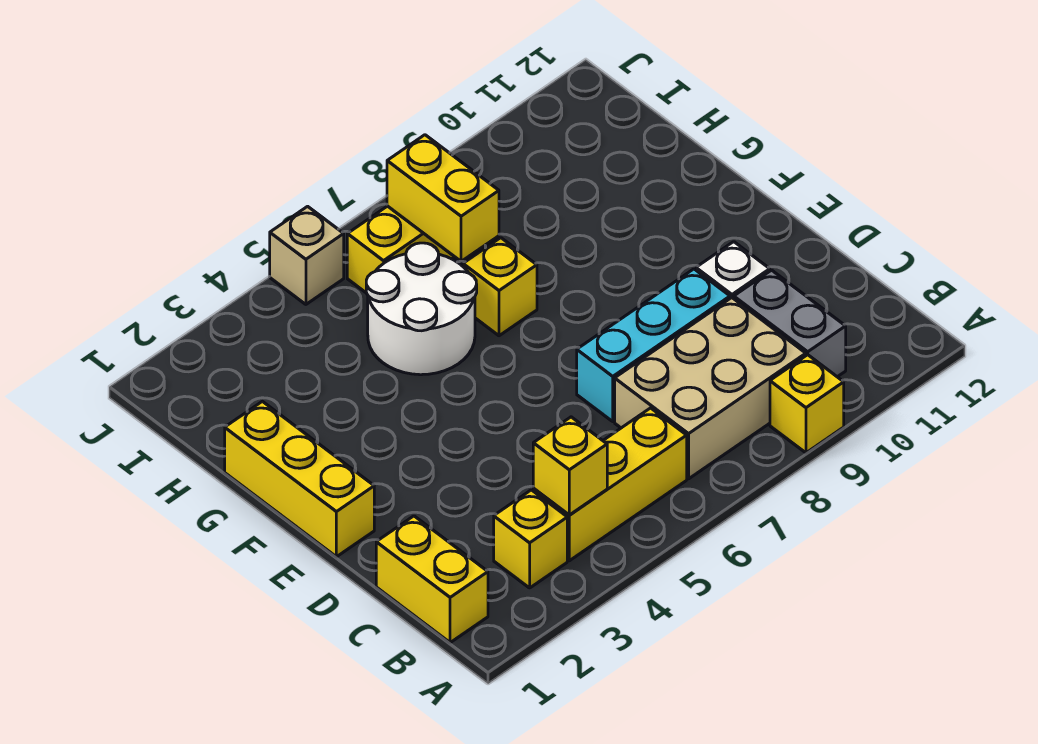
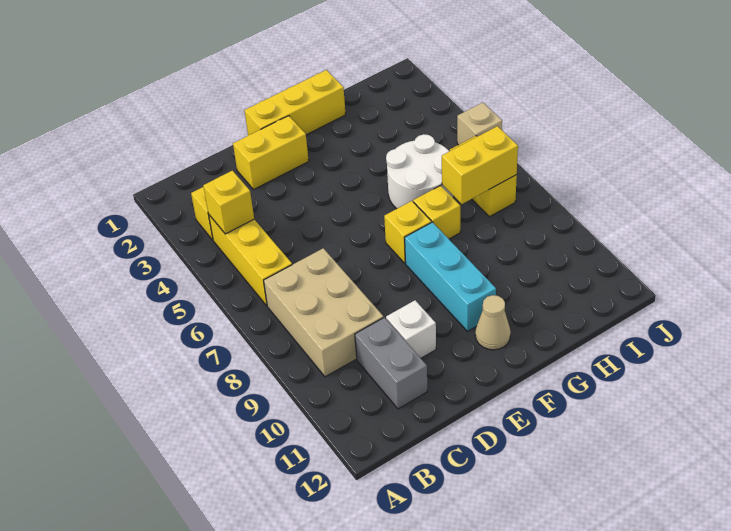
yellow 1x1 brick [770,355,844,453] -> yellow 1x1 brick moved to [384,201,431,263]
yellow 1x2 brick [376,516,488,643] -> yellow 1x2 brick moved to [233,116,309,189]
grey 1x2 brick [734,270,846,377] -> grey 1x2 brick turned to [355,317,427,409]
cyan 1x3 brick [577,269,730,421] -> cyan 1x3 brick moved to [405,222,496,331]
none -> tan 1x1 cone [475,295,511,350]

